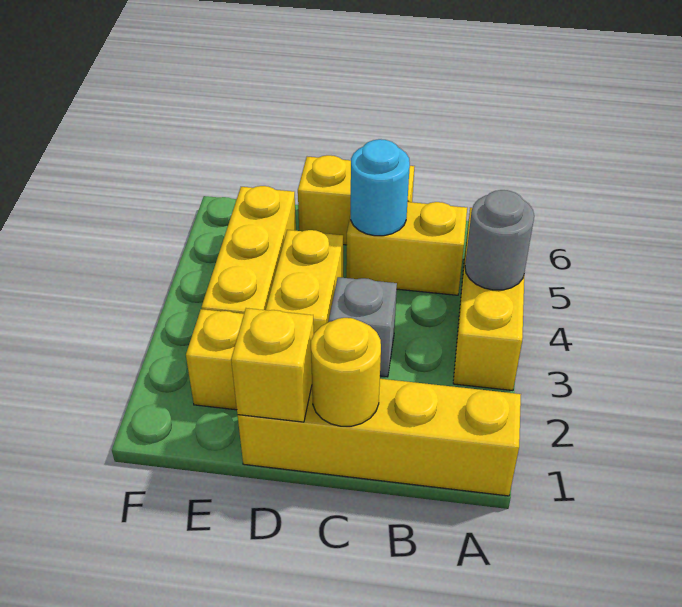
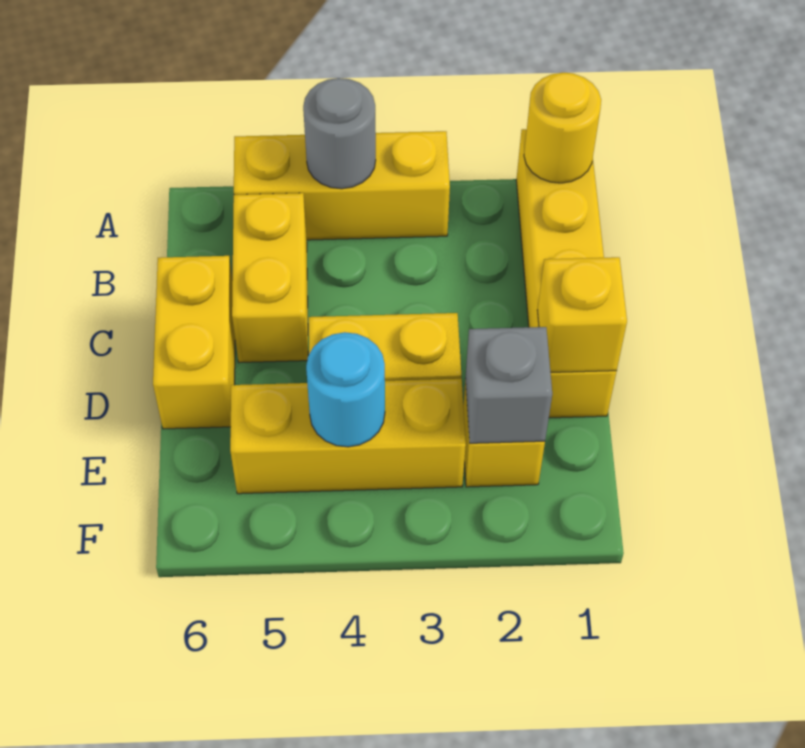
yellow 1x1 round brick [311,318,381,426] -> yellow 1x1 round brick moved to [524,73,601,183]
grey 1x1 brick [329,277,397,377] -> grey 1x1 brick moved to [465,327,552,443]
cyan 1x1 round brick [351,139,410,236] -> cyan 1x1 round brick moved to [306,332,385,447]

